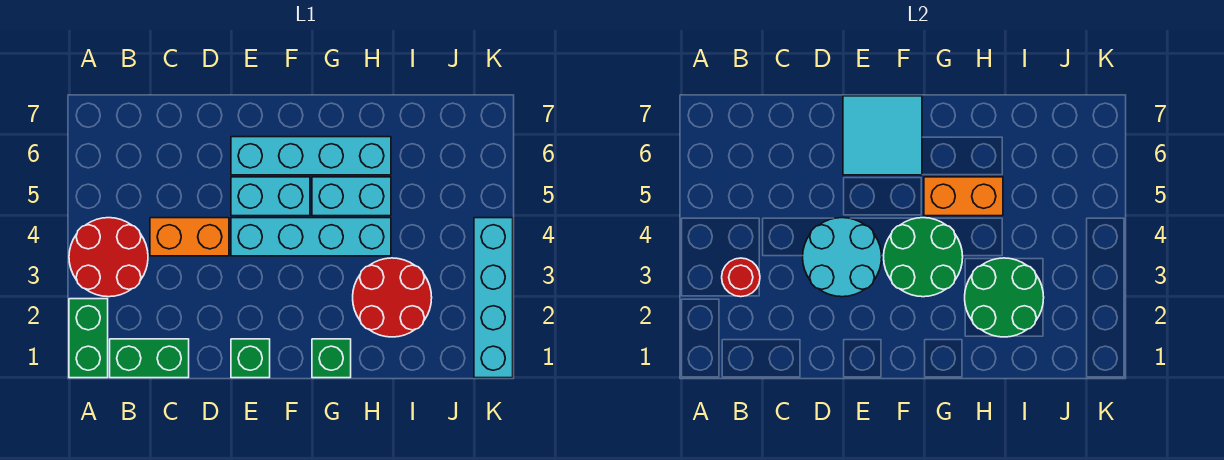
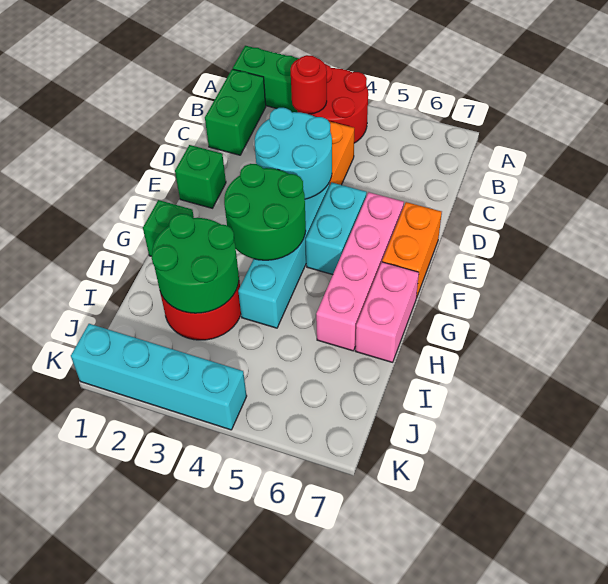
cyan 1x4 brick [231,137,391,175] -> pink 1x4 brick [316,192,404,351]
cyan 2x2 tile [843,96,922,175] -> none
cyan 1x2 brick [312,177,391,216] -> none
orange 1x2 brick [924,177,1003,216] -> orange 1x2 brick moved to [382,202,442,298]
none -> pink 1x2 brick [356,262,419,362]

